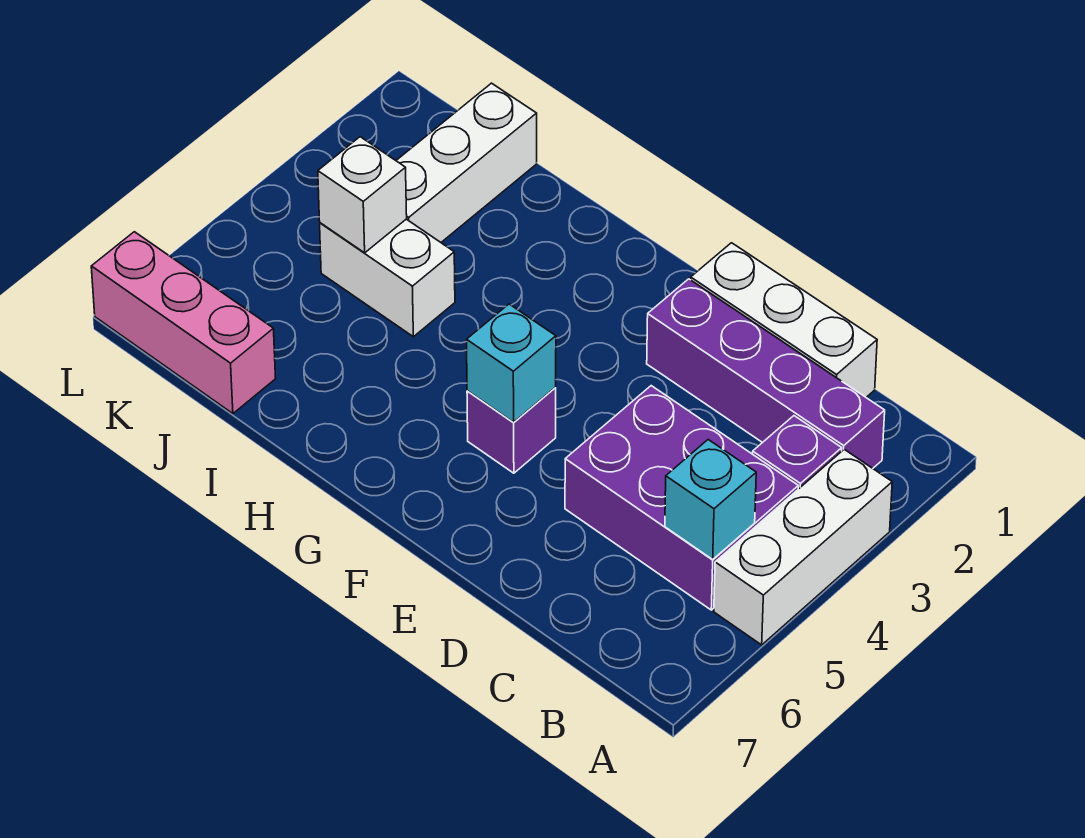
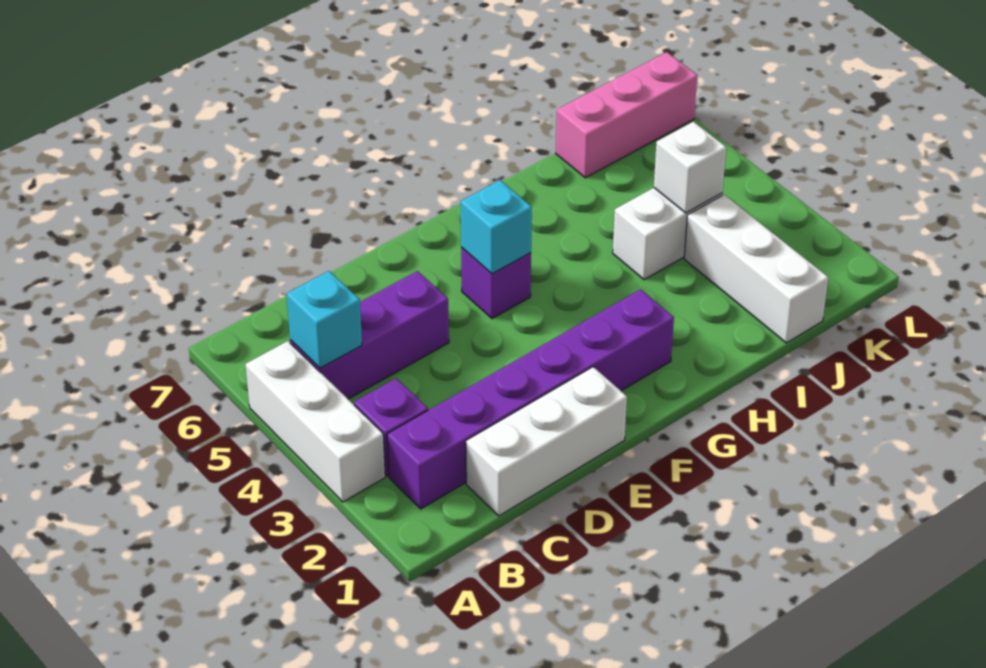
purple 1x4 brick [647,279,885,468] -> purple 1x6 brick [387,289,674,509]
purple 2x3 brick [565,386,798,610] -> purple 1x3 brick [290,271,449,399]

